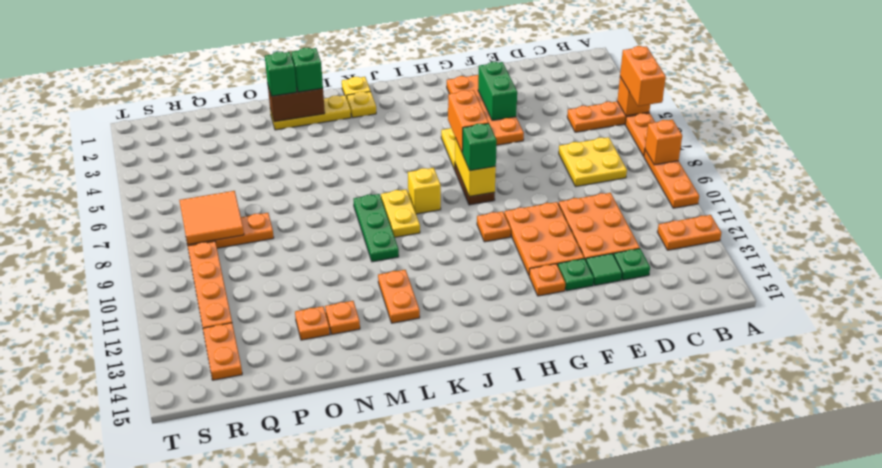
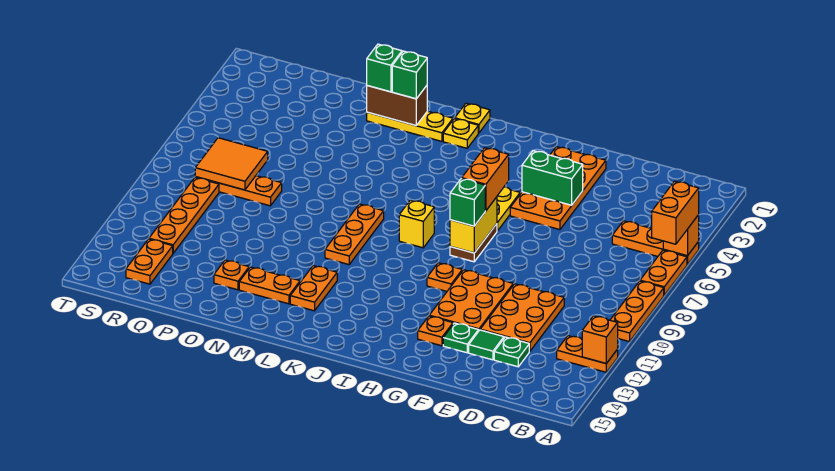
orange 1x1 brick [645,120,682,165] -> orange 1x1 brick moved to [582,316,618,363]
yellow 2x2 plate [559,137,627,187] -> none
green 1x2 brick [478,62,517,120] -> green 1x2 brick turned to [522,151,583,205]
yellow 1x2 plate [381,189,420,237] -> none
green 1x3 plate [353,194,399,262] -> orange 1x3 plate [325,204,384,265]
orange 1x1 plate [325,301,360,334] -> orange 1x2 plate [239,267,300,304]

